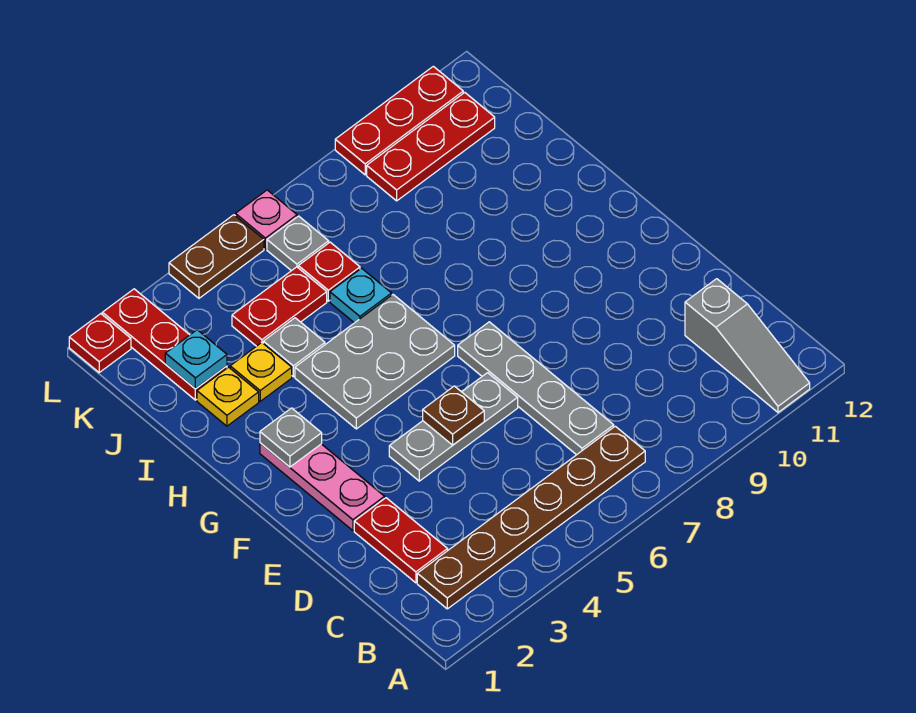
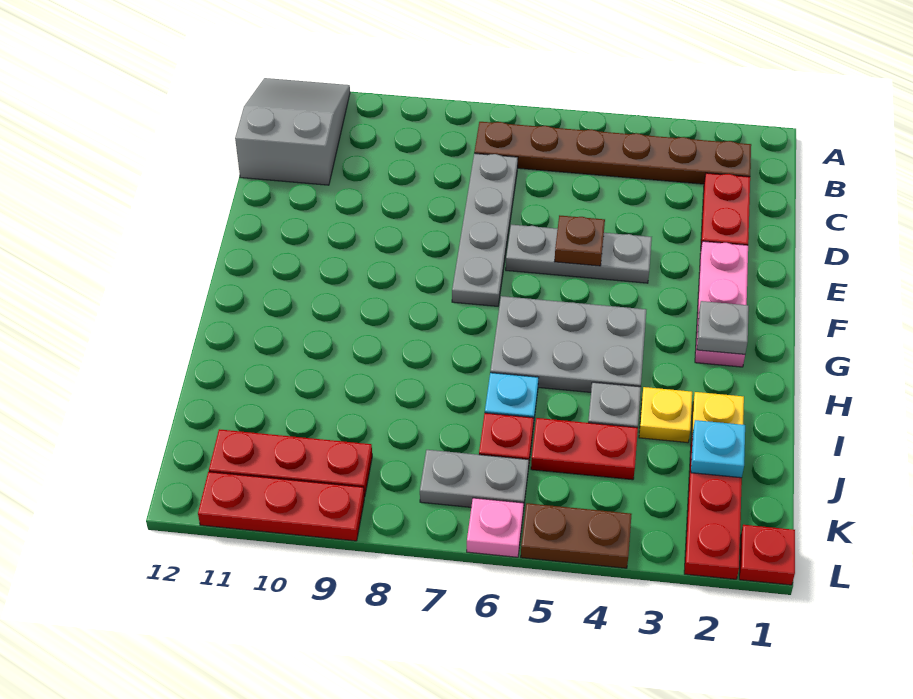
grey 1x3 slope [685,279,810,412] -> grey 2x3 slope [235,78,350,185]
grey 1x1 plate [267,216,329,271] -> grey 1x2 plate [420,450,529,510]

